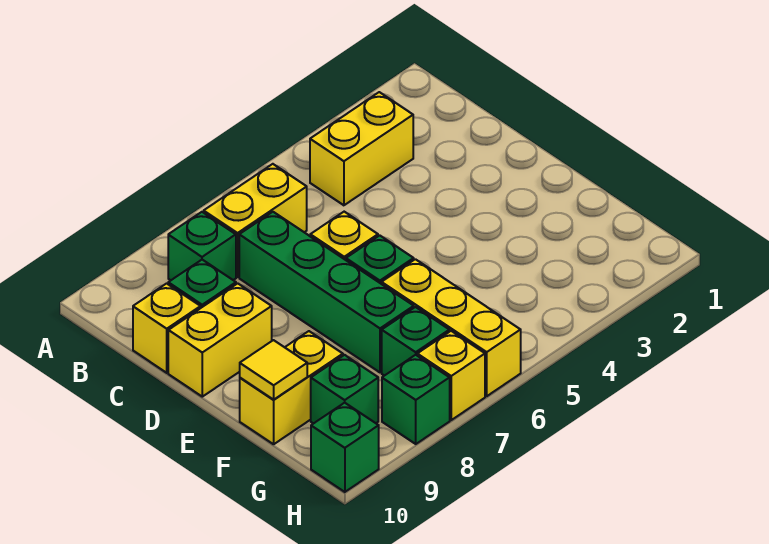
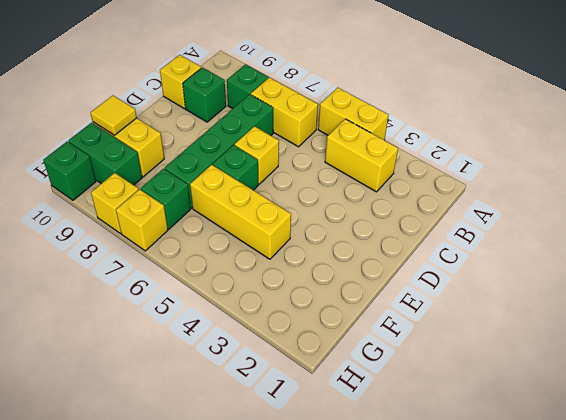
yellow 1x2 brick [168,283,272,397] -> yellow 1x2 brick moved to [318,88,389,140]
yellow 1x3 brick [382,259,521,396] -> yellow 1x3 brick turned to [190,165,291,259]
green 1x1 brick [311,355,378,424] -> green 1x2 brick [69,123,142,185]
green 1x1 brick [382,355,450,444] -> yellow 1x1 brick [91,173,139,234]

